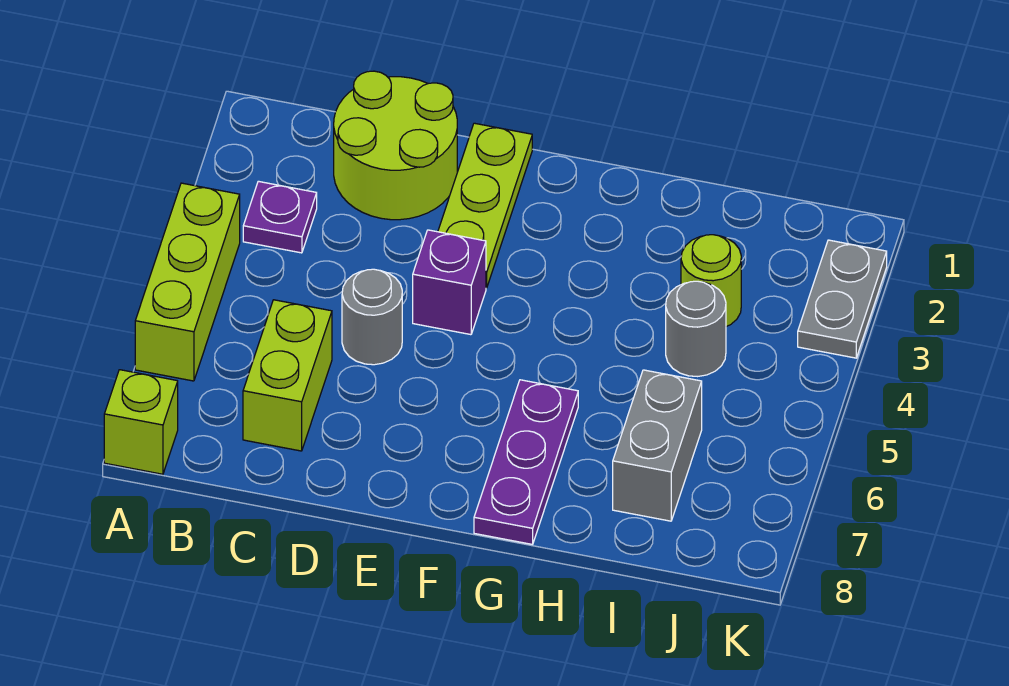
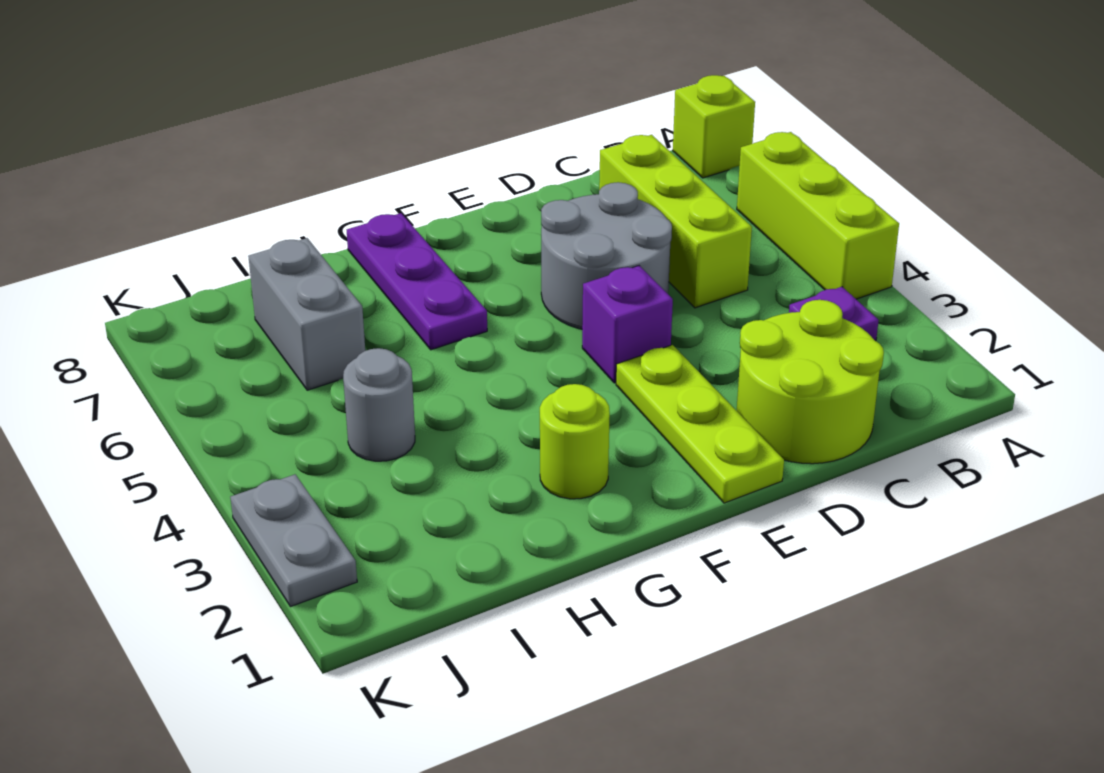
lime 1x2 brick [243,300,332,451] -> lime 1x3 brick [599,135,752,308]
grey 1x1 round brick [342,269,402,365] -> grey 2x2 round brick [541,182,672,329]
lime 1x1 round brick [681,235,741,327] -> lime 1x1 round brick moved to [540,384,610,499]

